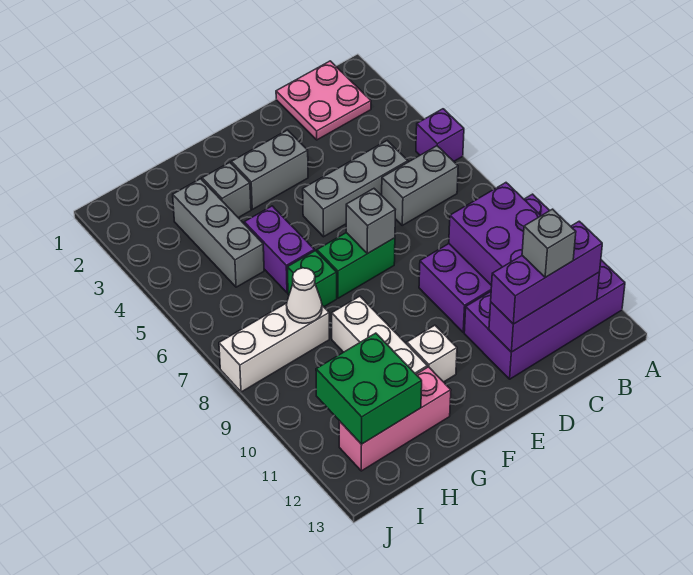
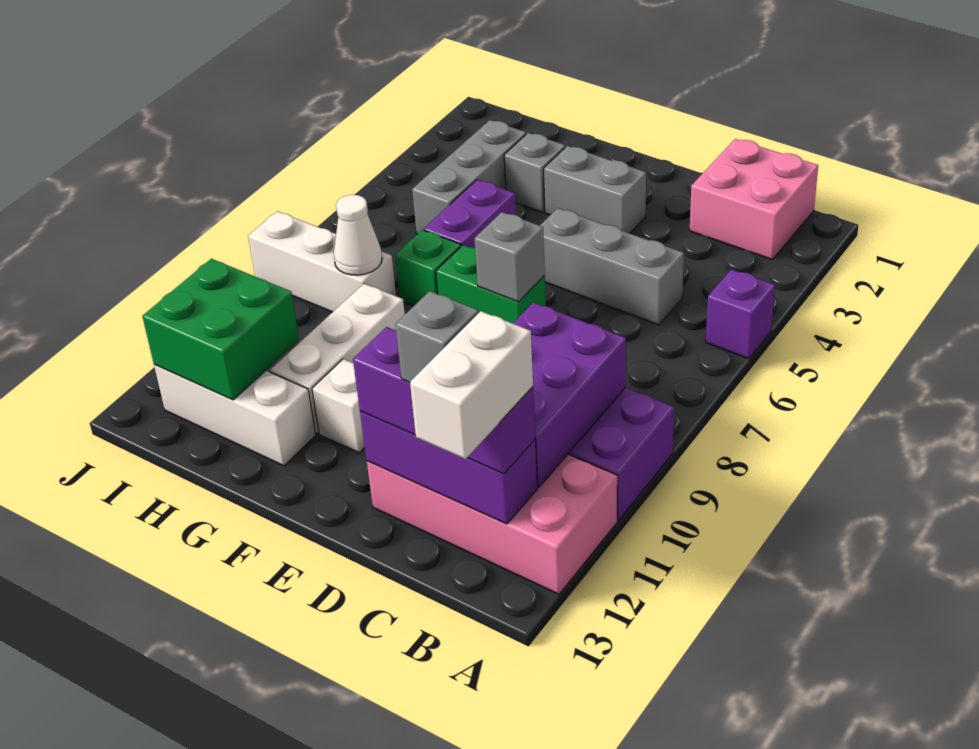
purple 2x4 brick [464,260,625,379] -> pink 2x4 brick [367,454,617,594]
pink 2x2 plate [276,61,371,140] -> pink 2x2 brick [690,139,818,260]
grey 1x2 brick [382,146,458,225] -> none
none -> white 1x2 brick [410,311,533,459]
pink 1x3 brick [339,367,451,471] -> white 1x3 brick [154,364,316,466]

